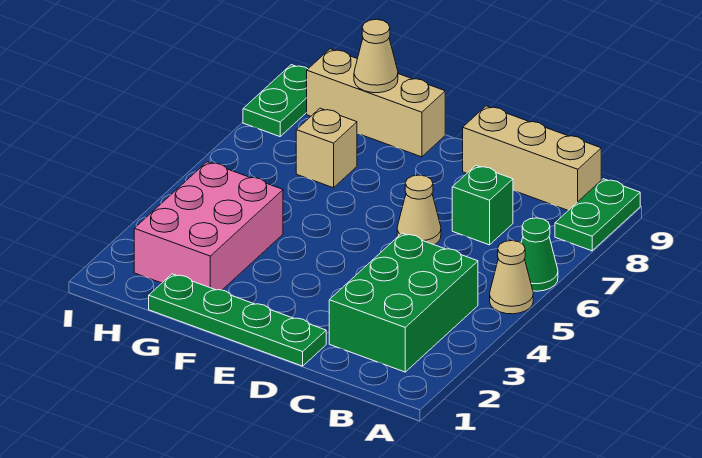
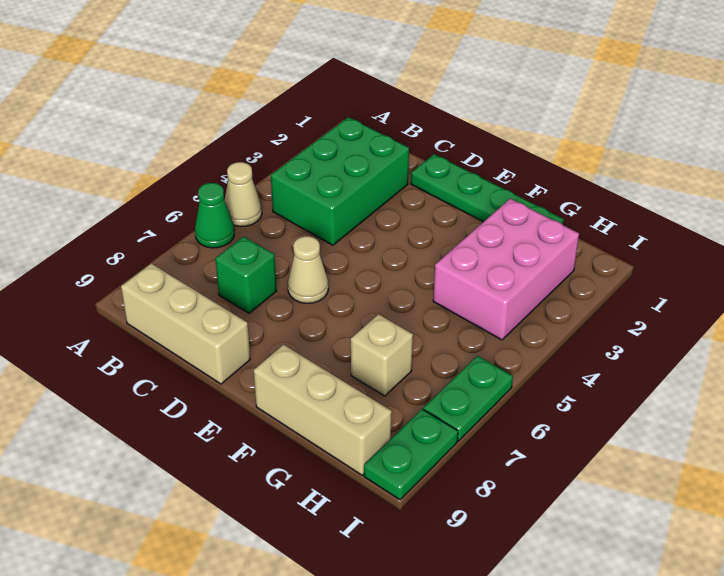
green 1x2 plate [555,179,640,251] -> green 1x2 plate moved to [423,356,513,441]
tan 1x1 cone [354,19,398,93] -> none

